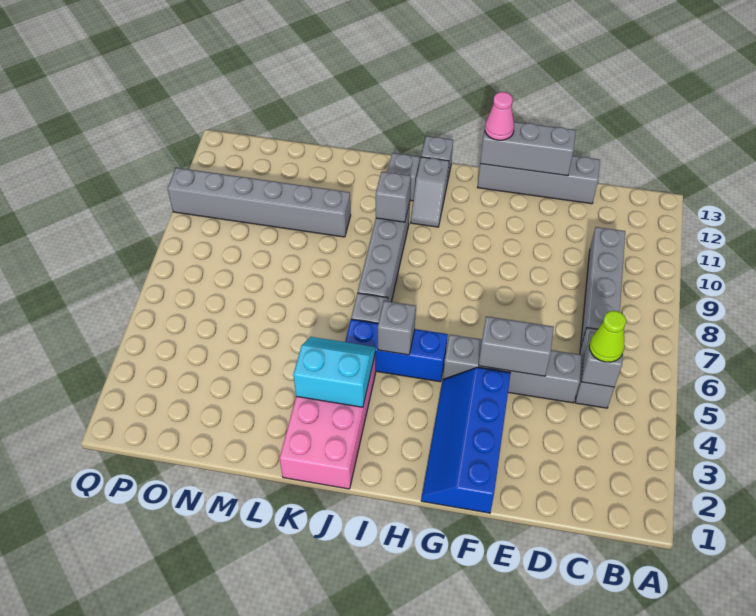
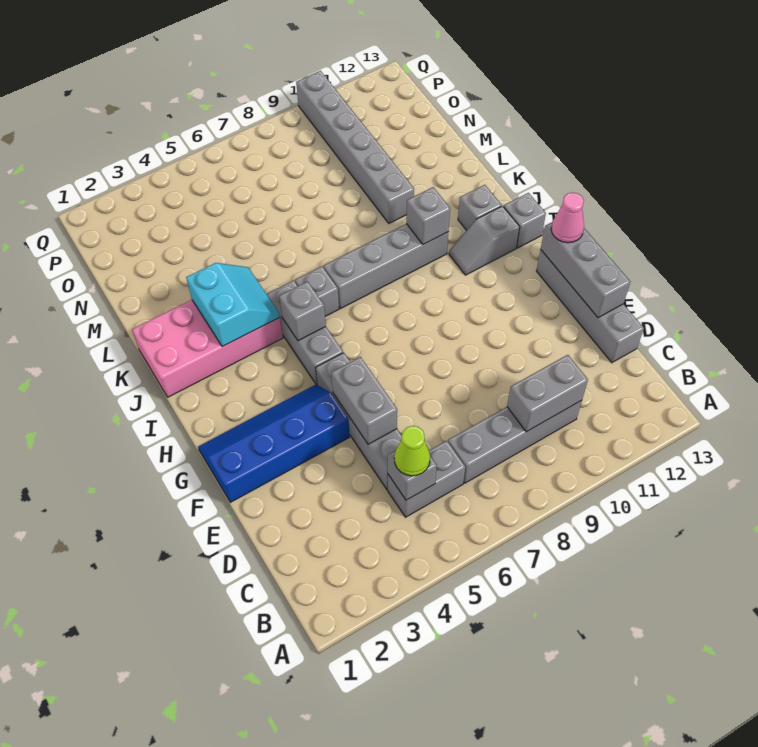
none -> grey 1x2 brick [507,355,588,432]
blue 1x3 brick [345,319,448,382] -> grey 1x3 brick [267,281,343,385]

